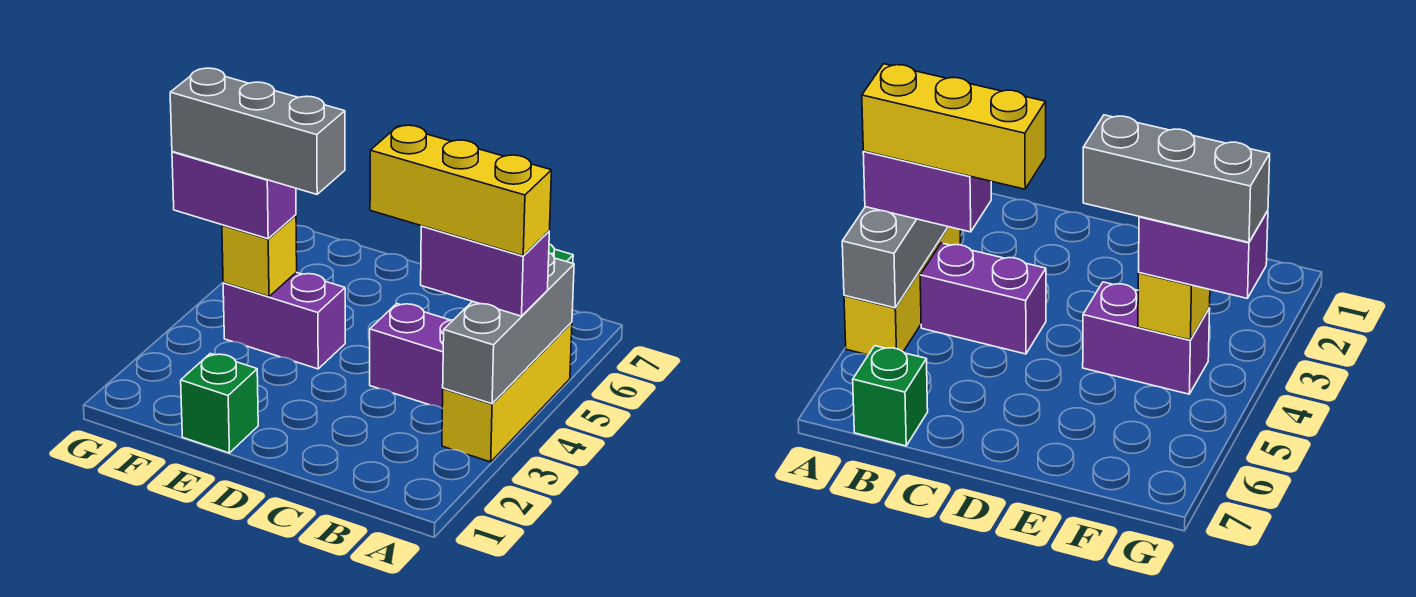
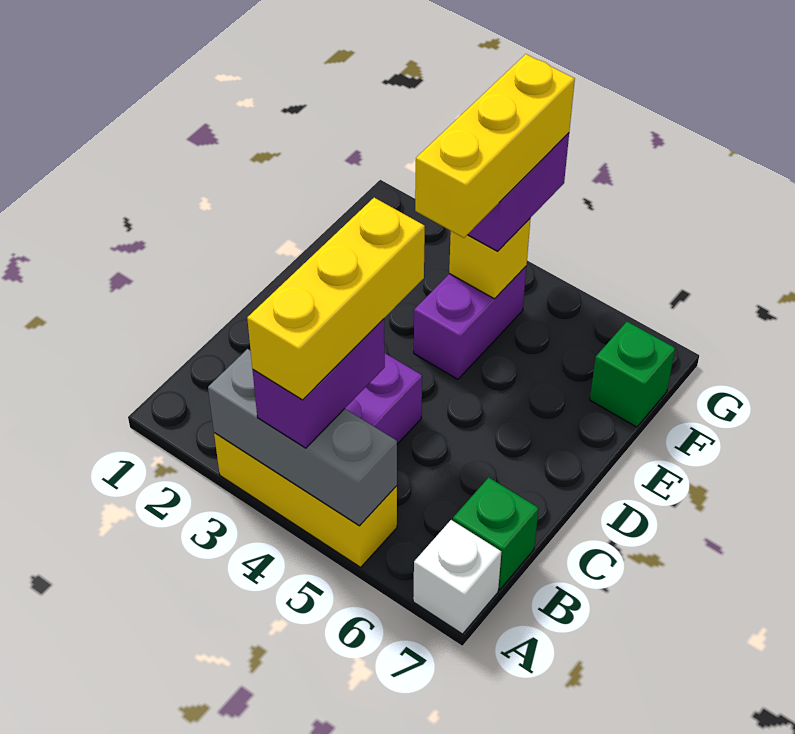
none -> white 1x1 brick [413,520,501,634]
green 1x1 brick [181,354,258,453] -> green 1x1 brick moved to [590,322,675,427]
grey 1x3 brick [170,68,345,194] -> yellow 1x3 brick [415,54,575,238]

